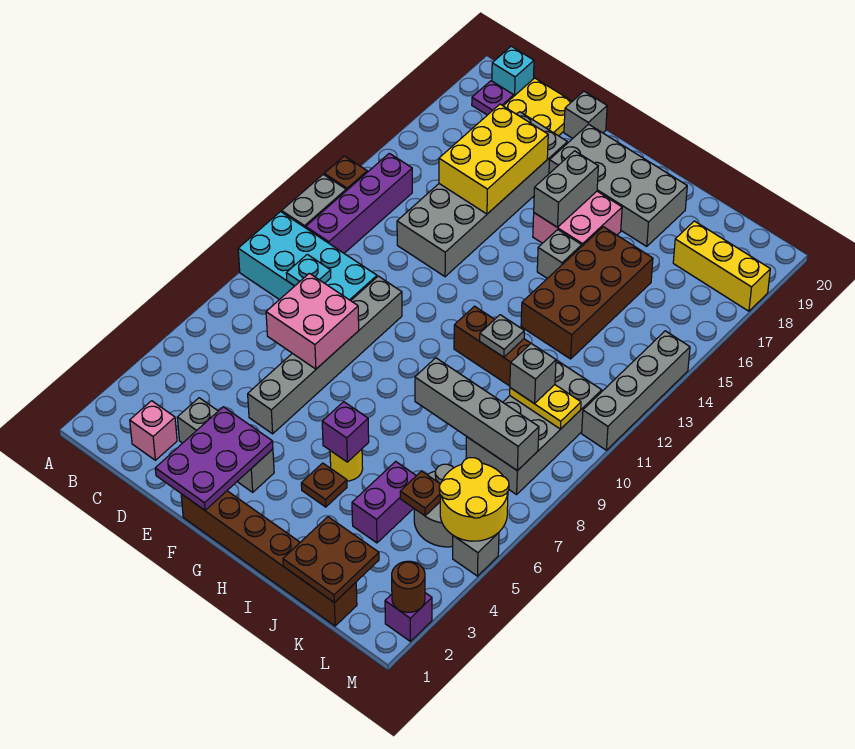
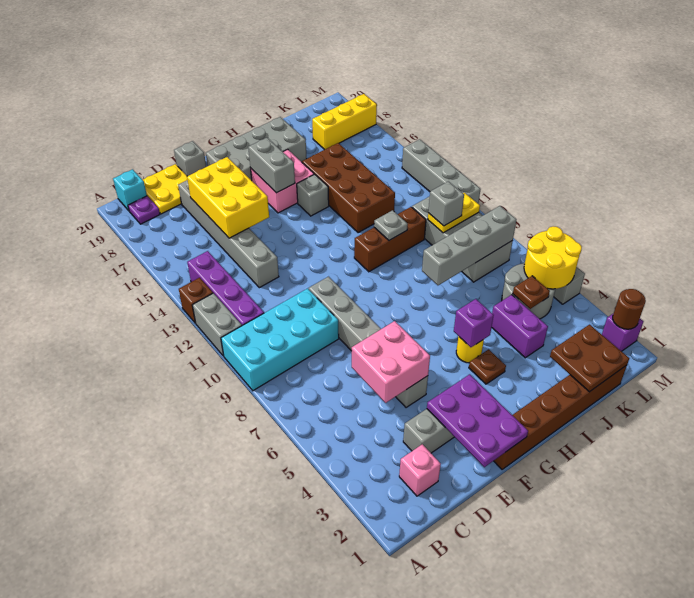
cyan 1x1 plate [286,254,331,286] -> none
pink 2x2 brick [266,273,359,369] -> pink 2x2 brick moved to [352,321,430,403]
grey 2x6 brick [397,112,567,277] -> grey 1x6 brick [178,180,279,288]

